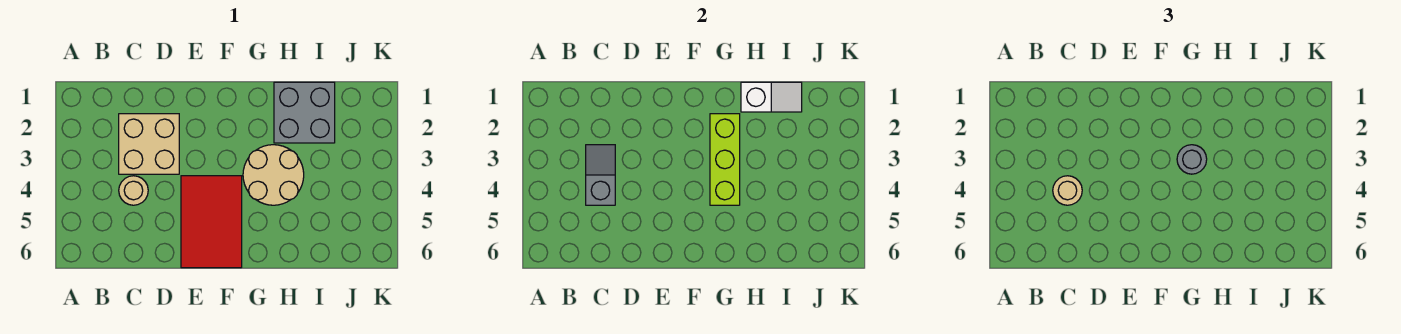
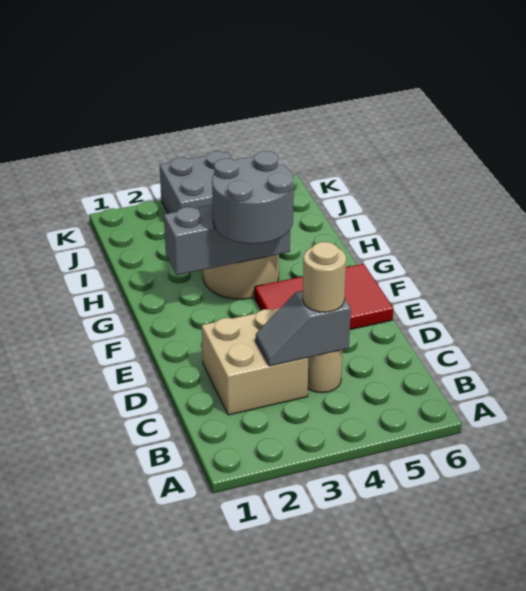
lime 1x3 brick [710,114,740,205] -> grey 1x3 brick [164,205,290,275]
grey 1x1 round brick [1177,145,1207,174] -> grey 2x2 round brick [212,151,294,244]
grey 2x2 brick [274,82,335,143] -> grey 2x2 brick moved to [160,151,232,213]
white 1x2 slope [741,82,802,112] -> none

